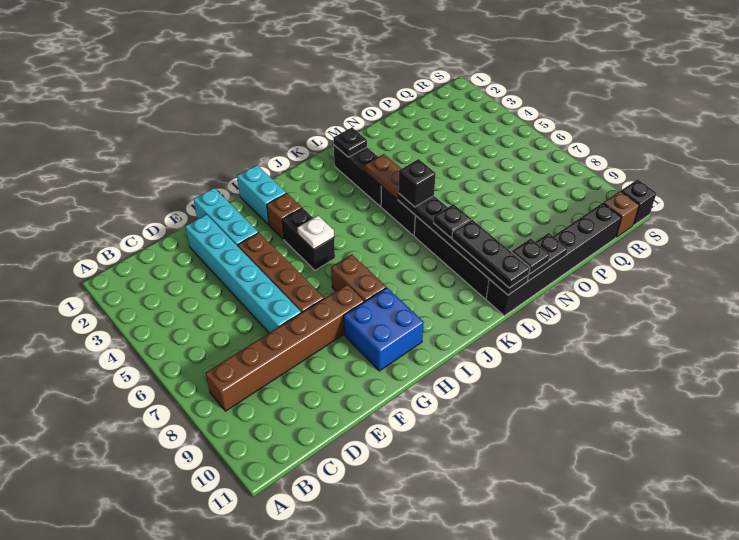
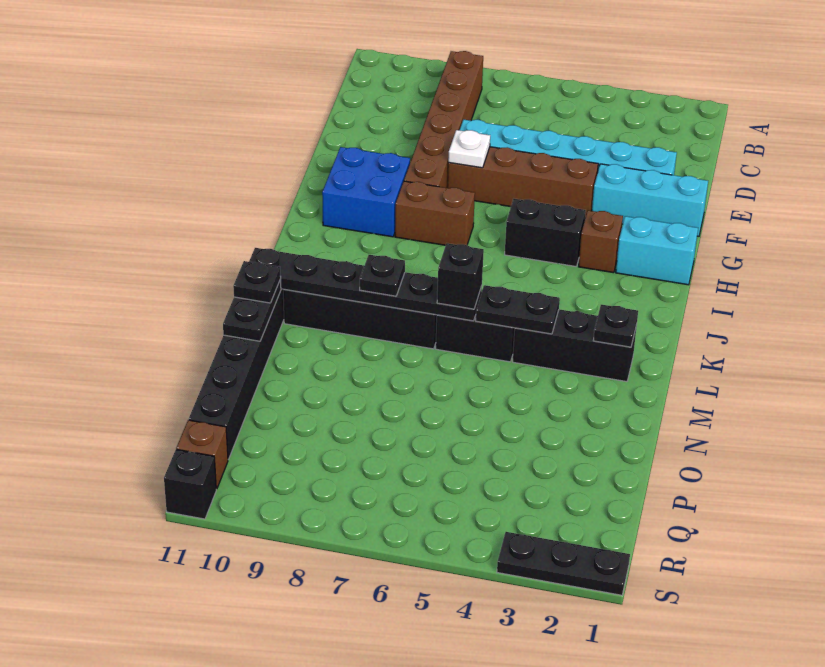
white 1x1 plate [297,216,334,250] -> white 1x1 plate moved to [448,130,490,168]
brown 1x2 plate [365,154,401,199] -> black 1x2 plate [476,285,560,334]
black 1x3 plate [452,220,530,288] -> black 1x3 plate moved to [497,532,630,595]

